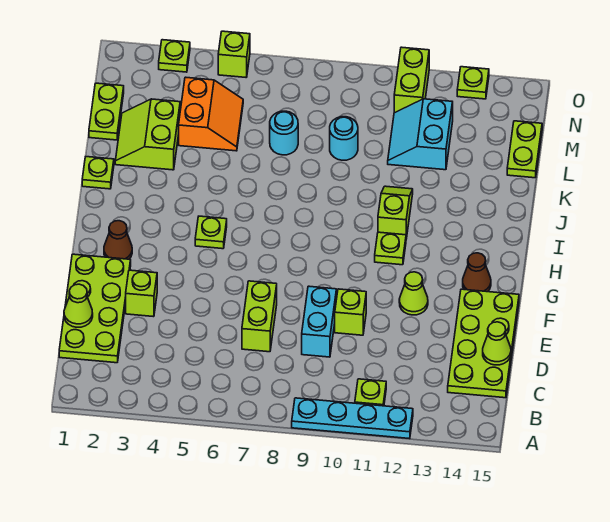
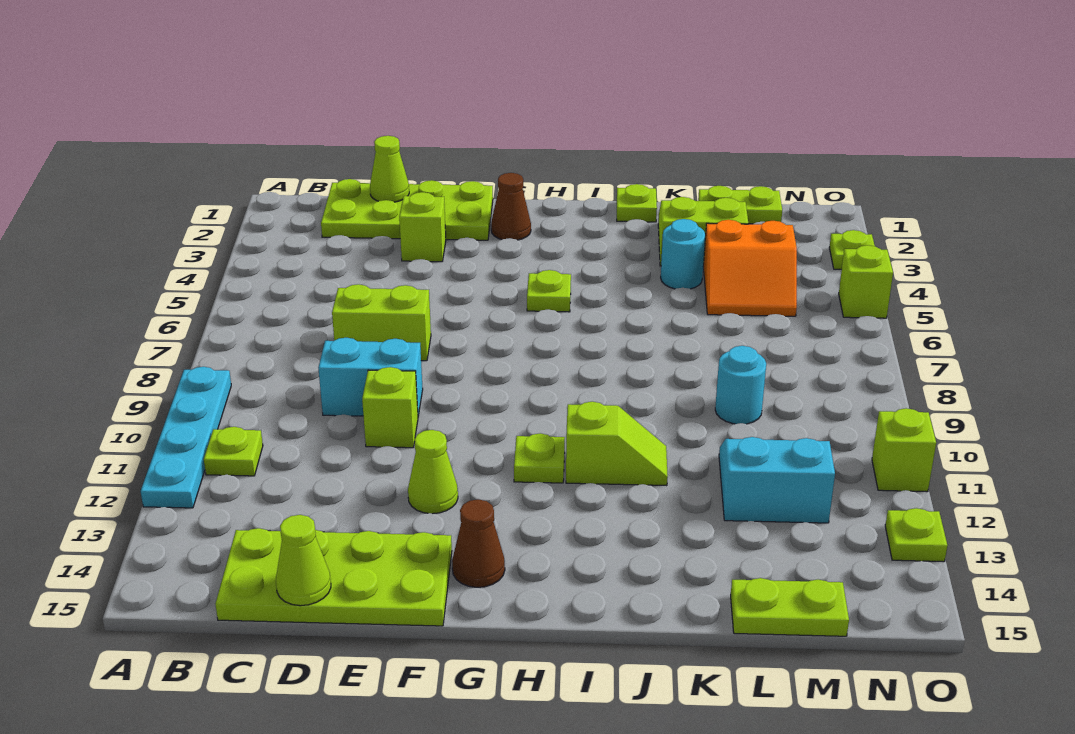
cyan 1x1 round brick [270,111,298,155] -> cyan 1x1 round brick moved to [661,219,705,289]
lime 1x2 brick [394,47,429,113] -> lime 1x1 brick [872,408,936,492]

